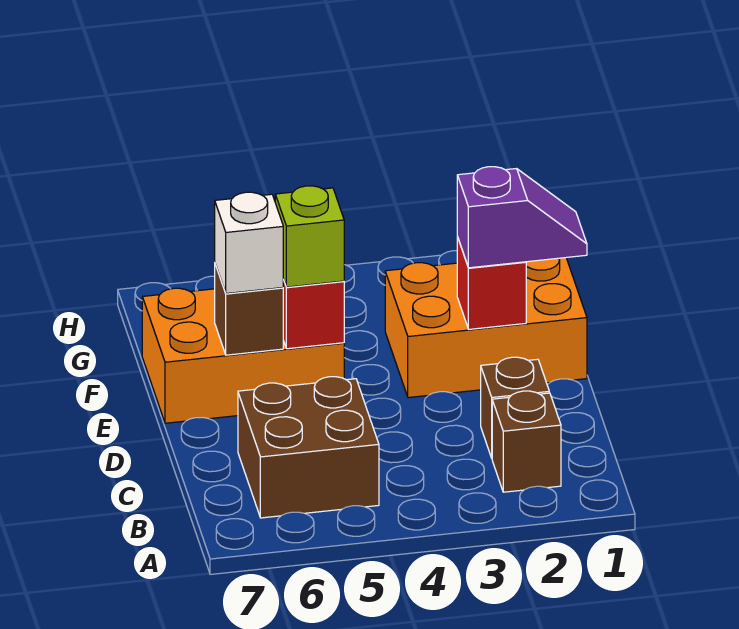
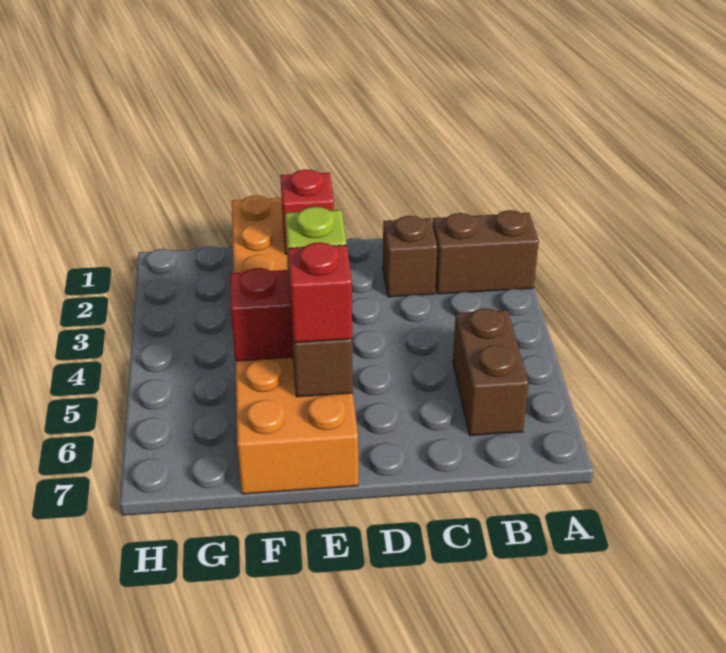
brown 1x1 brick [492,391,561,492] -> brown 1x2 brick [433,210,539,294]
brown 2x2 brick [238,377,379,518] -> brown 1x2 brick [453,309,529,436]
purple 1x2 slope [457,167,587,268] -> none
white 1x1 brick [215,192,284,294] -> red 1x1 brick [288,242,352,343]

